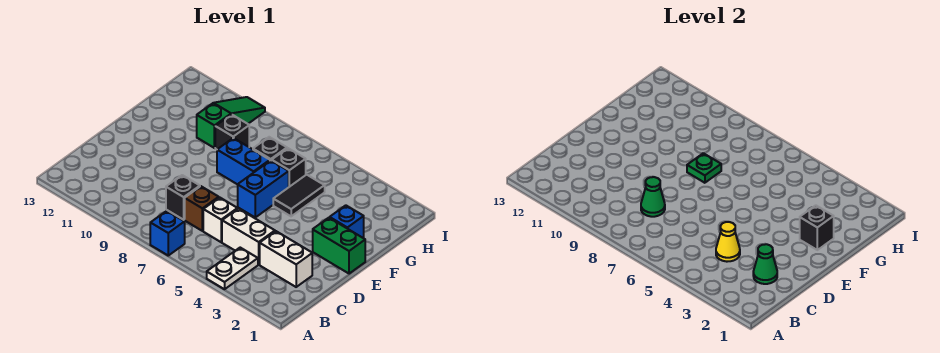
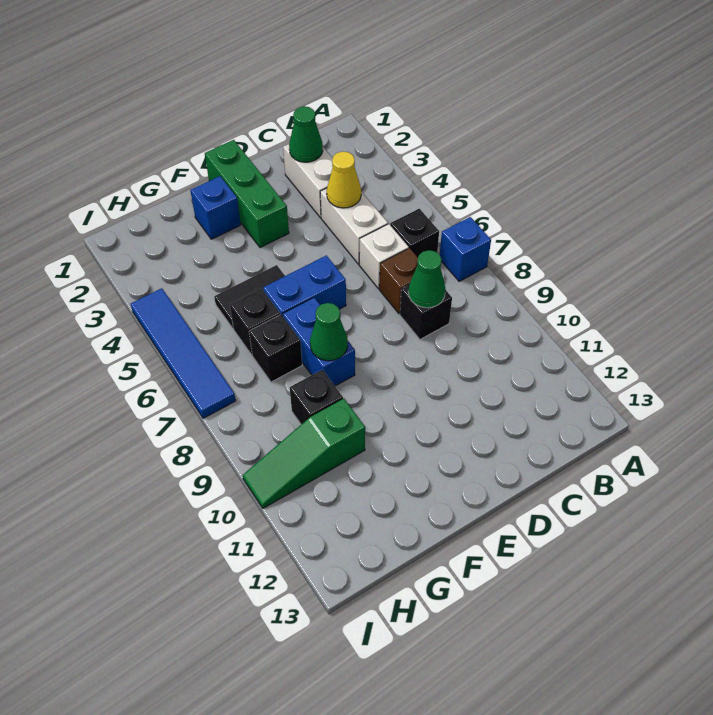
white 1x2 plate [207,248,258,289] -> none
green 1x2 brick [313,218,365,274] -> green 1x3 brick [205,140,289,247]
black 1x1 brick [800,205,834,250] -> black 1x1 brick moved to [390,209,439,257]
green 1x1 plate [687,153,721,183] -> green 1x1 cone [310,303,348,361]
none -> blue 1x4 tile [131,288,236,418]

